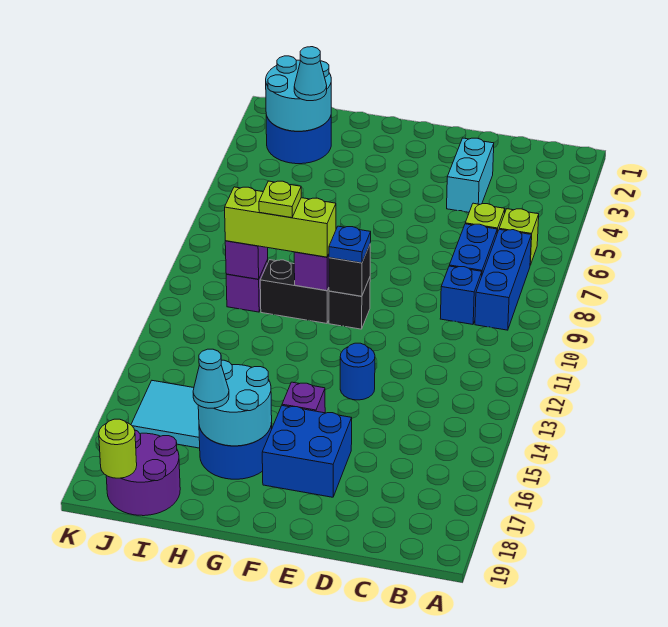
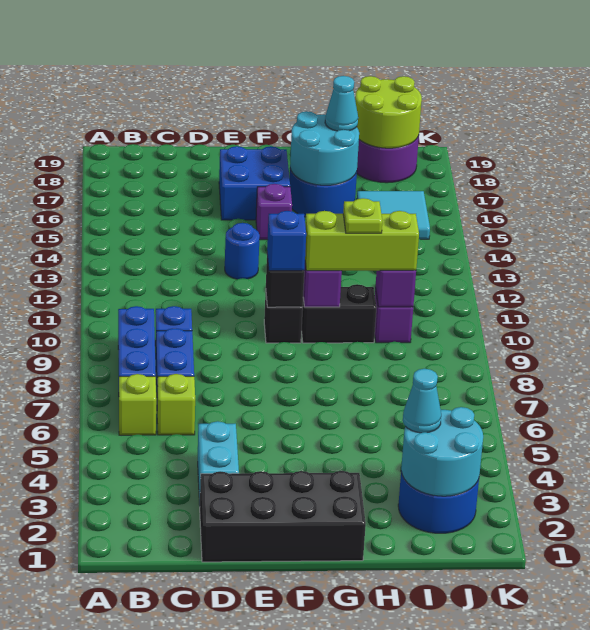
none -> black 2x4 brick [200,471,366,562]
blue 1x1 plate [329,226,371,263] -> blue 1x1 brick [267,211,306,271]
lime 1x1 round brick [99,419,137,478] -> lime 2x2 round brick [355,76,422,148]

